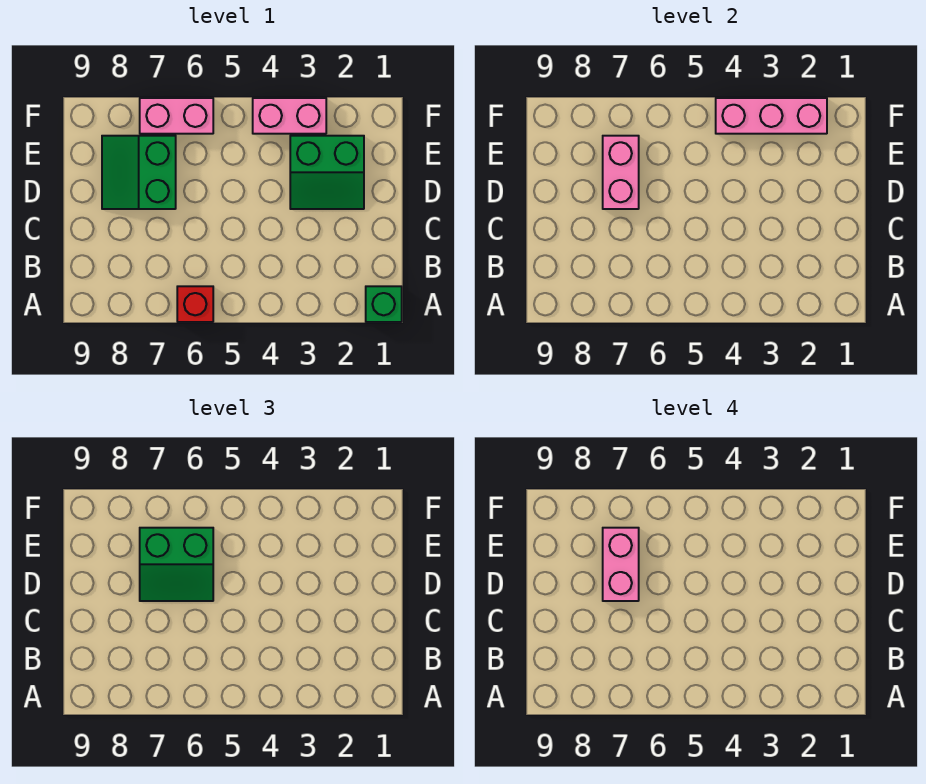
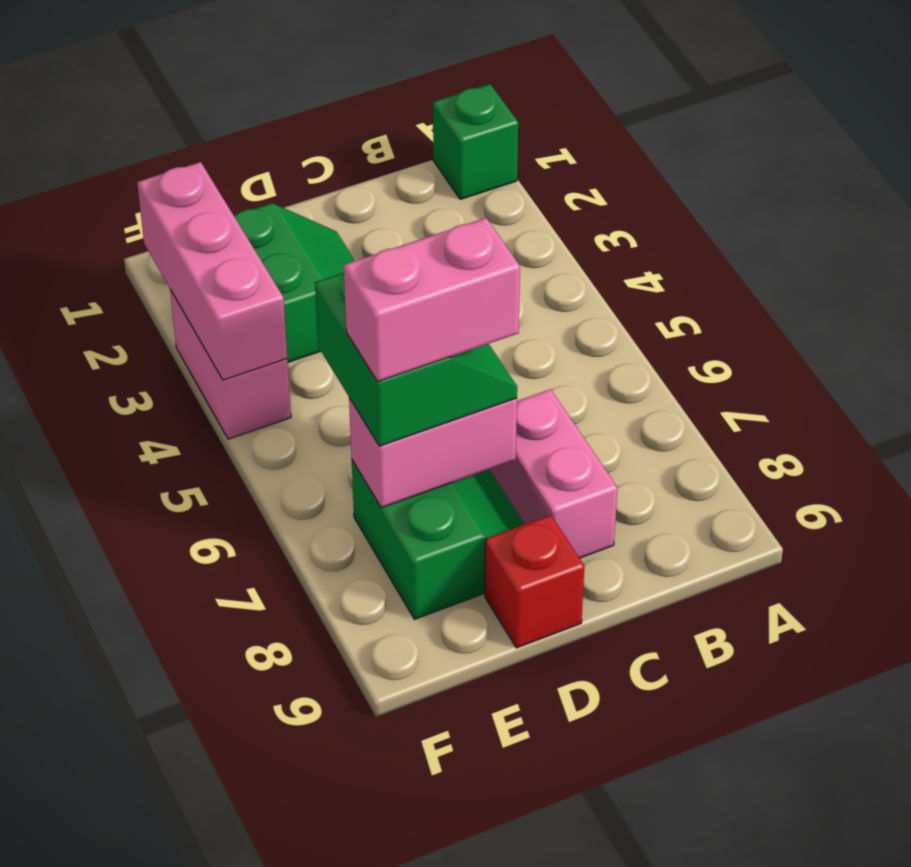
red 1x1 brick [177,286,213,322] -> red 1x1 brick moved to [485,515,584,648]
green 2x2 slope [102,136,176,209] -> green 2x2 slope turned to [352,460,525,619]
pink 1x2 brick [140,98,213,134] -> pink 1x2 brick moved to [490,389,617,558]

